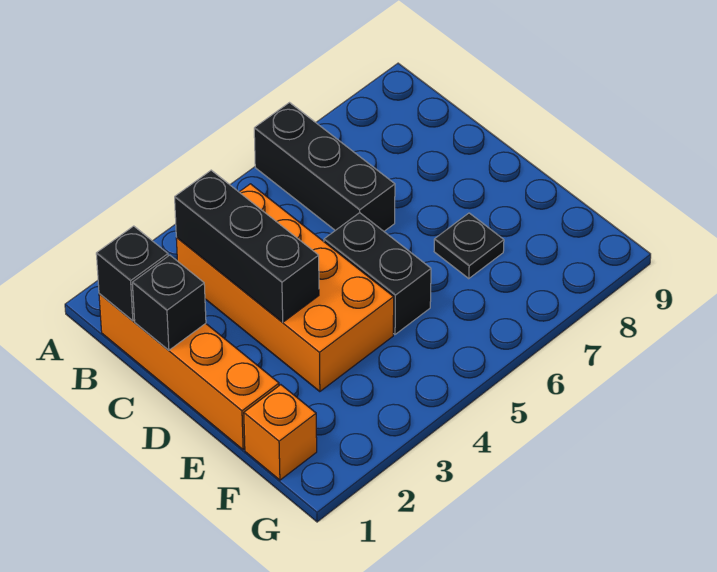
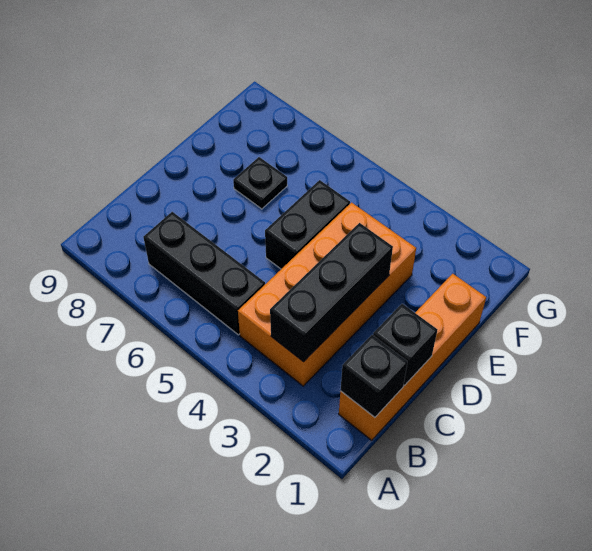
black 1x3 brick [254,103,395,231] -> black 1x3 brick turned to [143,212,265,335]
orange 1x1 brick [244,385,317,480] -> none

